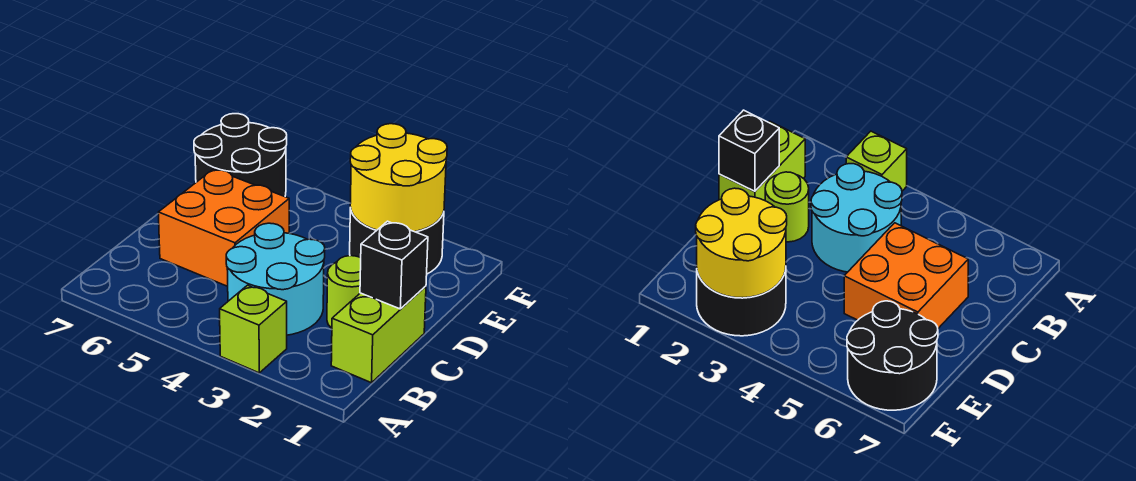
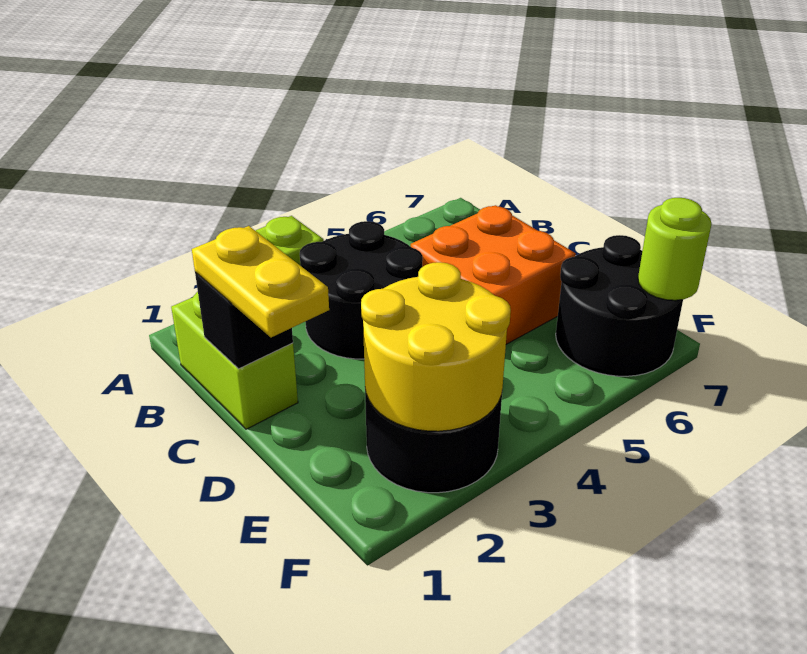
cyan 2x2 round brick [226,223,325,335] -> black 2x2 round brick [300,221,423,359]
none -> yellow 1x2 plate [192,226,329,337]
lime 1x1 round brick [327,256,361,328] -> lime 1x1 round brick moved to [638,198,712,300]

